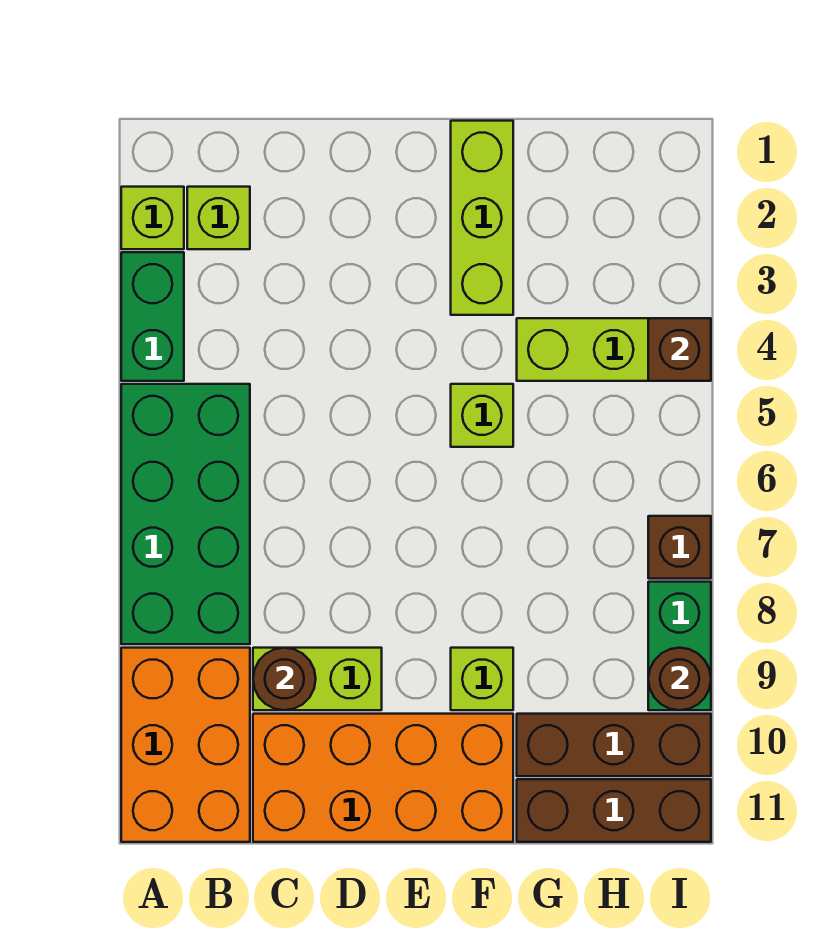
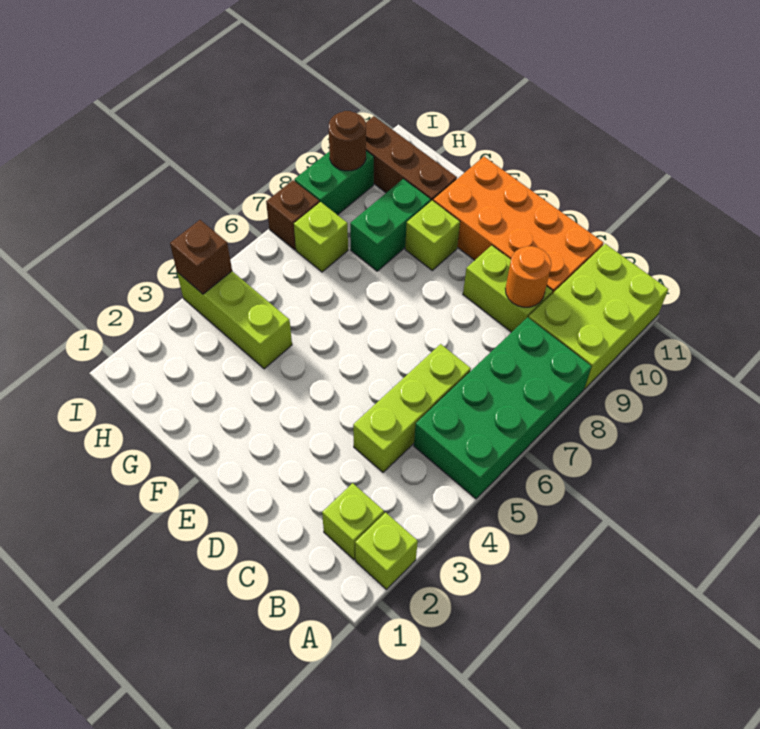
green 1x2 brick [121,252,184,381] -> green 1x2 brick moved to [350,179,431,271]
orange 2x3 brick [121,648,250,842] -> lime 2x3 brick [529,244,668,389]
brown 1x1 round brick [253,648,316,710] -> orange 1x1 round brick [505,246,551,307]
lime 1x3 brick [451,121,513,315] -> lime 1x3 brick moved to [353,344,471,472]
lime 1x1 brick [451,384,513,447] -> lime 1x1 brick moved to [294,202,348,272]
brown 1x3 brick [517,779,711,842] -> none

